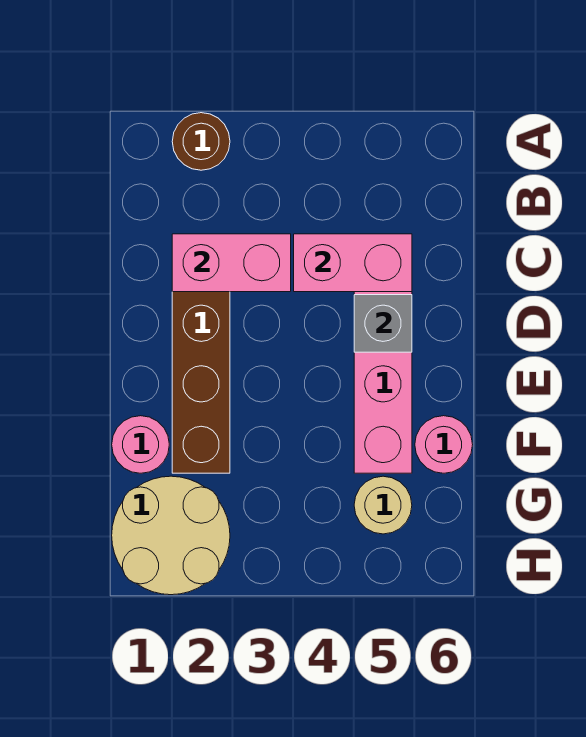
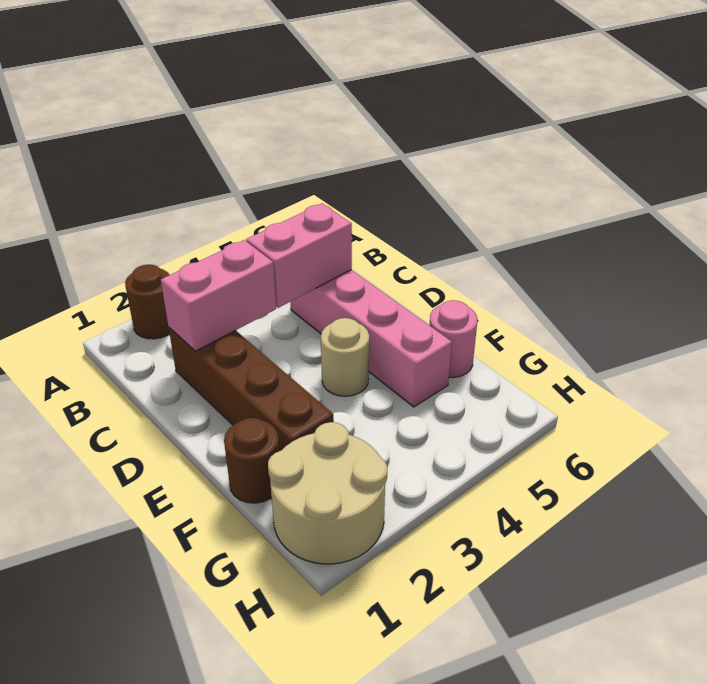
grey 1x1 brick [354,295,412,352] -> none
pink 1x1 round brick [112,416,169,473] -> brown 1x1 round brick [224,418,279,503]
tan 1x1 round brick [354,476,412,534] -> tan 1x1 round brick moved to [321,318,369,396]

